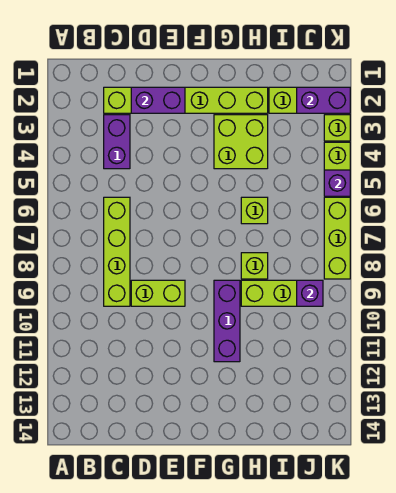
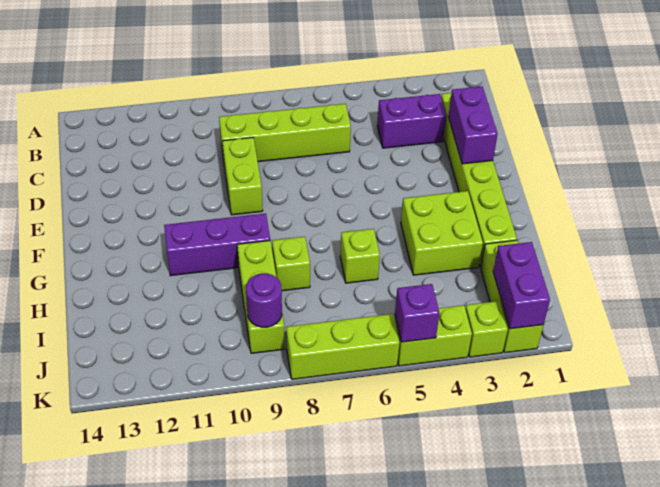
purple 1x1 brick [297,280,323,306] -> purple 1x1 round brick [246,273,282,327]

